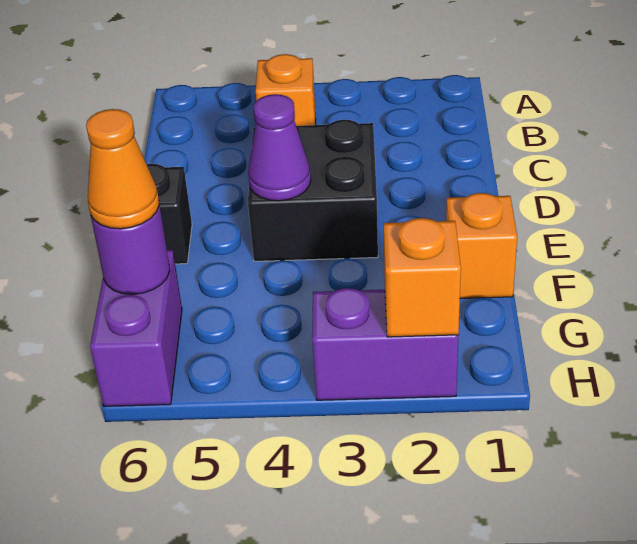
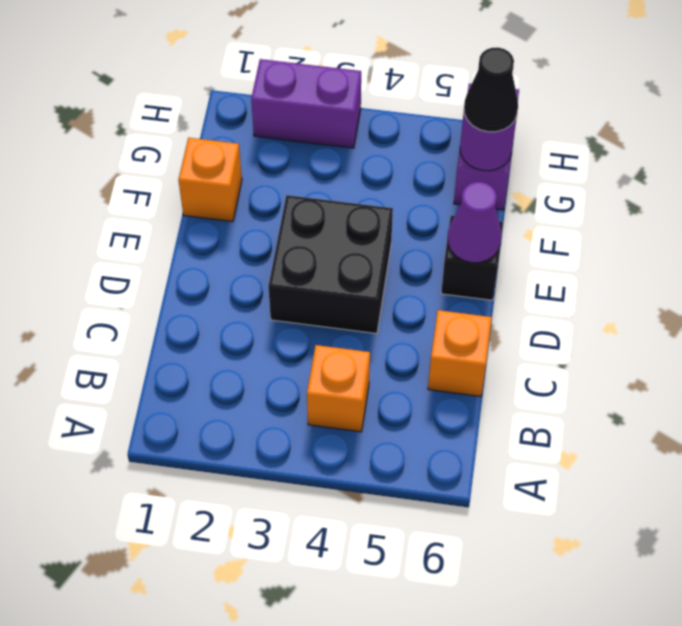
purple 1x1 cone [248,94,311,201] -> purple 1x1 cone moved to [448,182,502,263]
orange 1x1 cone [86,109,159,229] -> black 1x1 cone [464,47,518,132]
orange 1x1 brick [384,218,461,337] -> orange 1x1 brick moved to [428,310,492,396]

